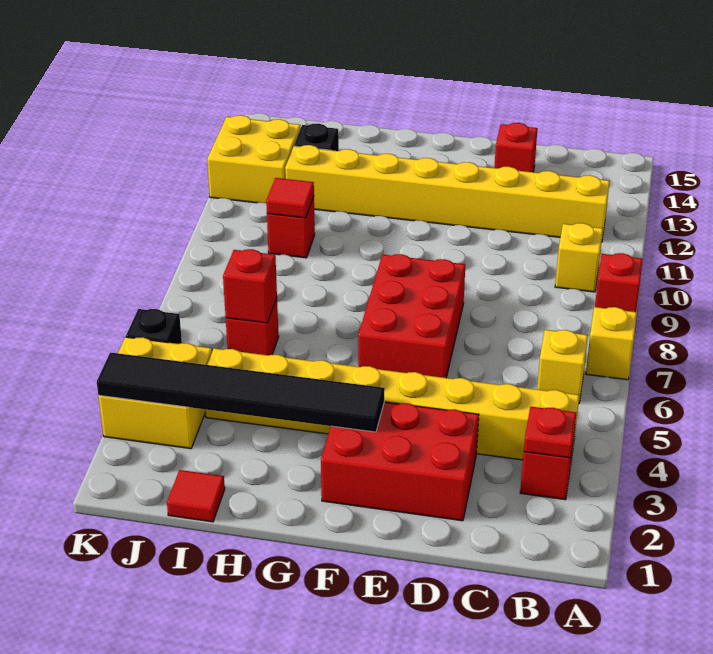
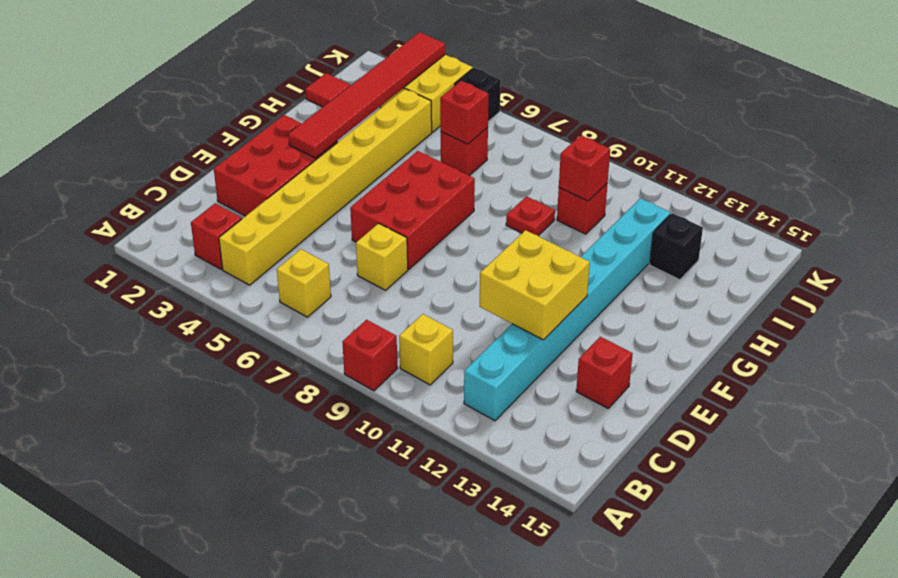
yellow 1x1 brick [586,307,637,380] -> yellow 1x1 brick moved to [356,223,408,290]
red 1x1 plate [524,407,576,458] -> red 1x1 plate moved to [506,196,555,236]
yellow 1x8 brick [285,145,610,239] -> cyan 1x8 brick [464,198,670,421]
red 2x3 brick [358,254,465,378] -> red 2x3 brick turned to [350,151,475,270]
black 1x6 tile [97,352,385,432] -> red 1x6 tile [288,32,445,158]
red 1x1 tile [266,178,314,218] -> red 1x1 brick [559,135,610,201]
yellow 2x2 brick [207,115,300,203] -> yellow 2x2 brick moved to [480,230,590,340]

